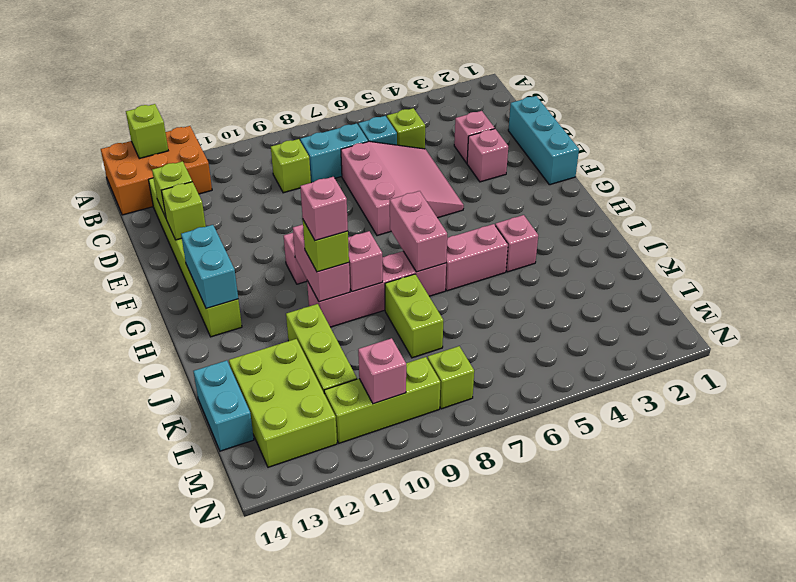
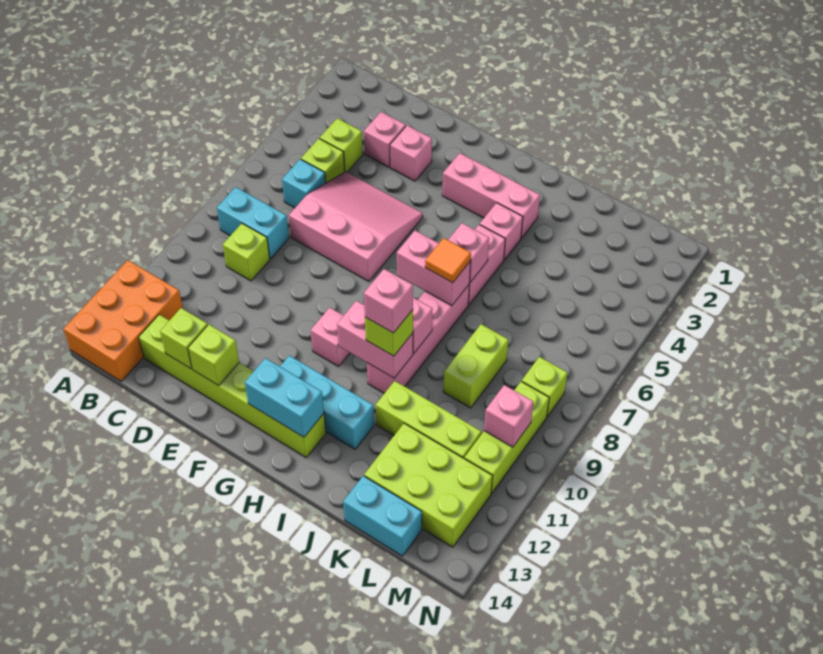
lime 1x1 brick [126,104,168,159] -> lime 1x1 brick moved to [320,118,363,172]
cyan 1x2 brick [300,123,368,183] -> cyan 1x2 brick turned to [217,187,289,259]
cyan 1x3 brick [508,96,579,185] -> cyan 1x3 brick moved to [280,355,374,449]
none -> pink 1x3 brick [442,153,540,238]
none -> pink 1x1 brick [448,223,489,282]
none -> orange 1x1 tile [425,238,471,283]
lime 1x2 brick [385,274,443,358] -> lime 1x2 brick turned to [443,324,508,408]

